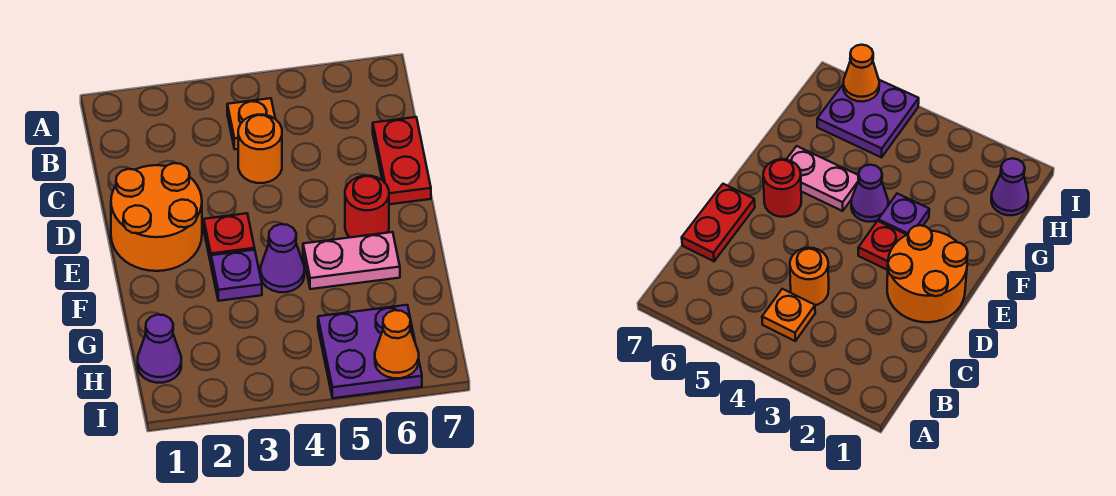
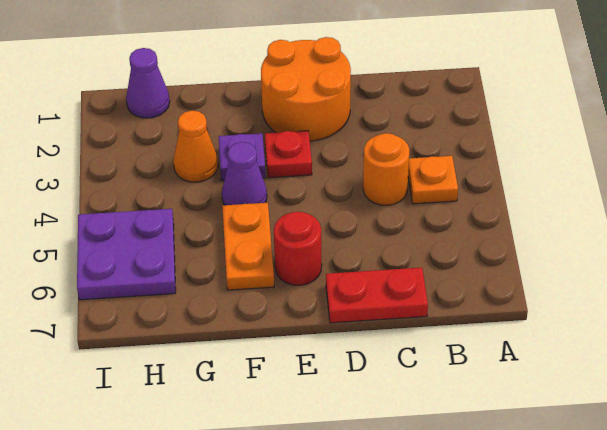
pink 1x2 plate [303,232,400,289] -> orange 1x2 plate [222,203,274,290]
orange 1x1 cone [375,310,419,378] -> orange 1x1 cone moved to [173,111,218,182]

